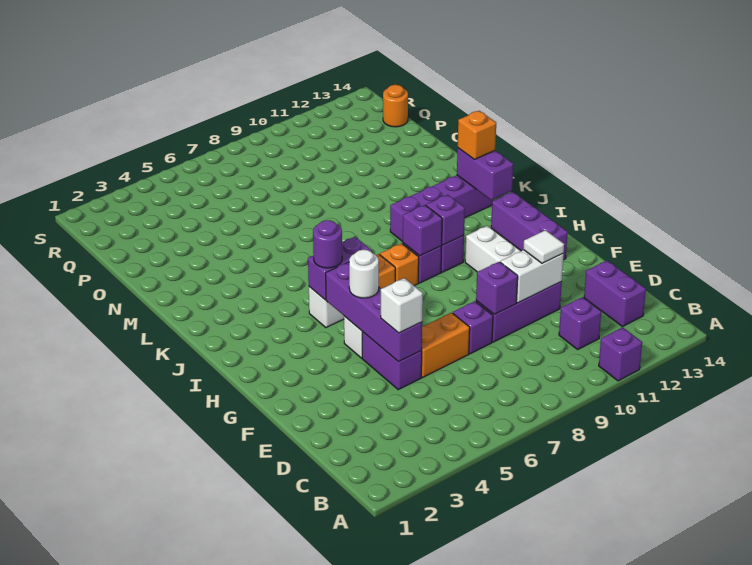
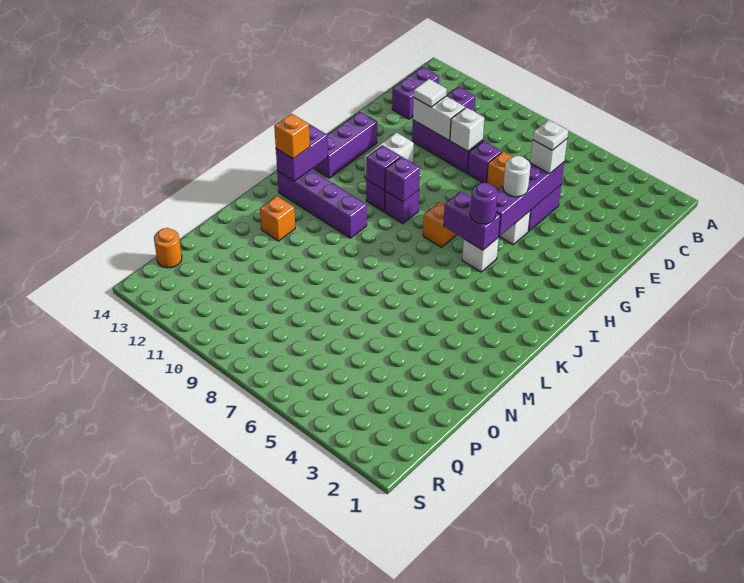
purple 1x1 brick [599,327,642,381] -> none
none -> white 1x1 plate [533,120,568,150]
purple 1x1 brick [476,262,518,314] -> white 1x1 brick [450,107,484,151]
orange 1x1 brick [380,243,419,286] -> orange 1x1 brick moved to [260,196,295,241]

